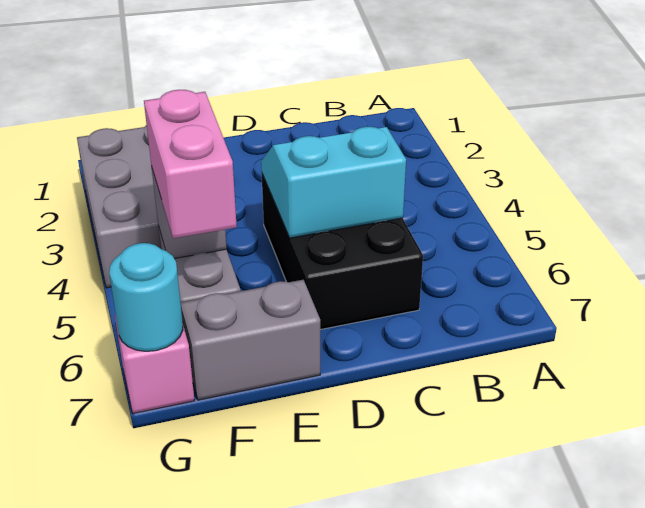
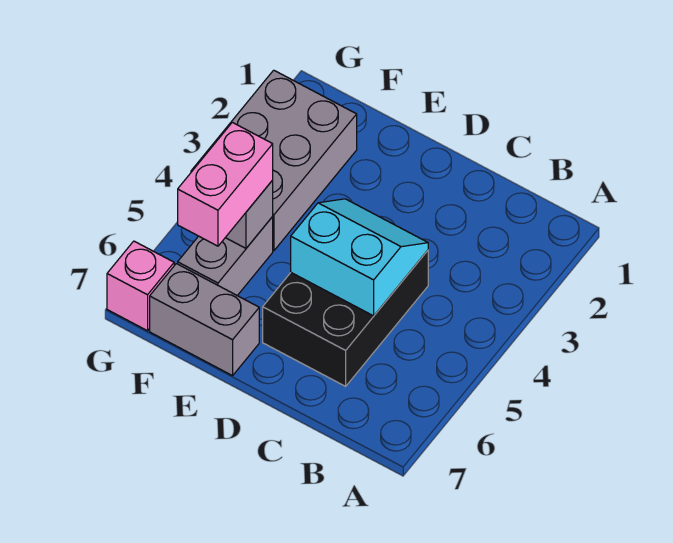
cyan 1x1 round brick [109,243,183,351] -> none

